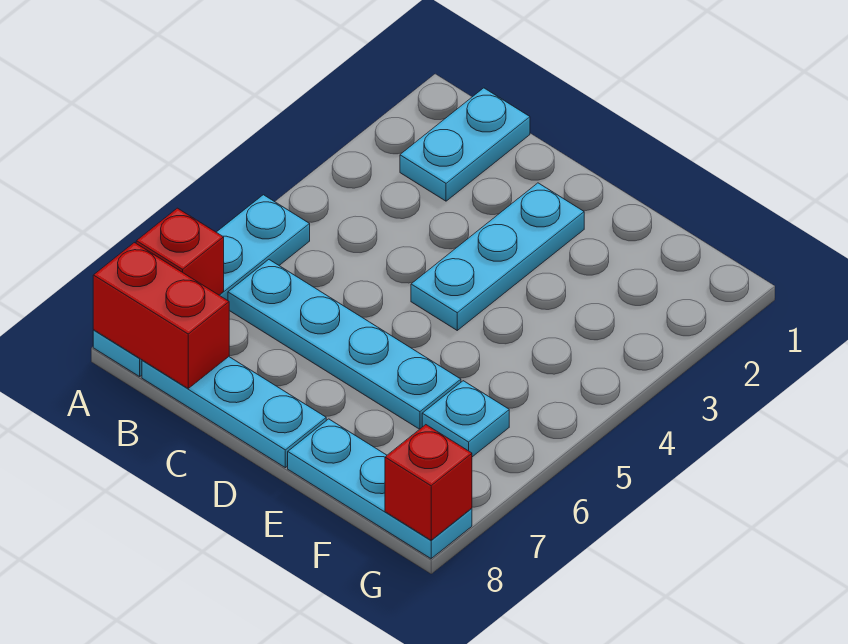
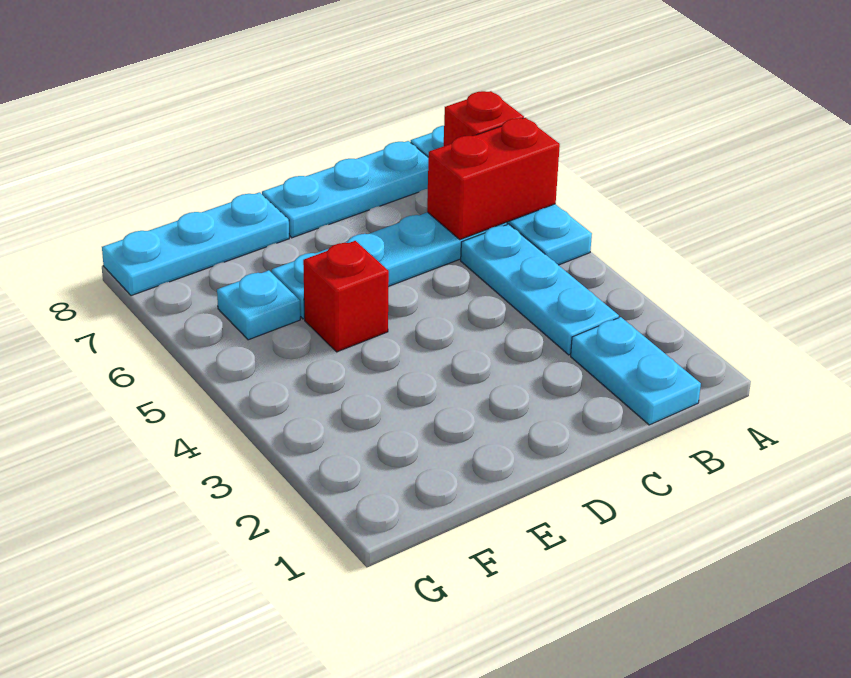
red 1x2 brick [93,243,229,388] -> red 1x2 brick moved to [427,118,560,240]
cyan 1x3 plate [411,183,584,330] -> cyan 1x3 plate moved to [461,224,619,355]
red 1x1 brick [385,425,472,540] -> red 1x1 brick moved to [303,241,389,352]

